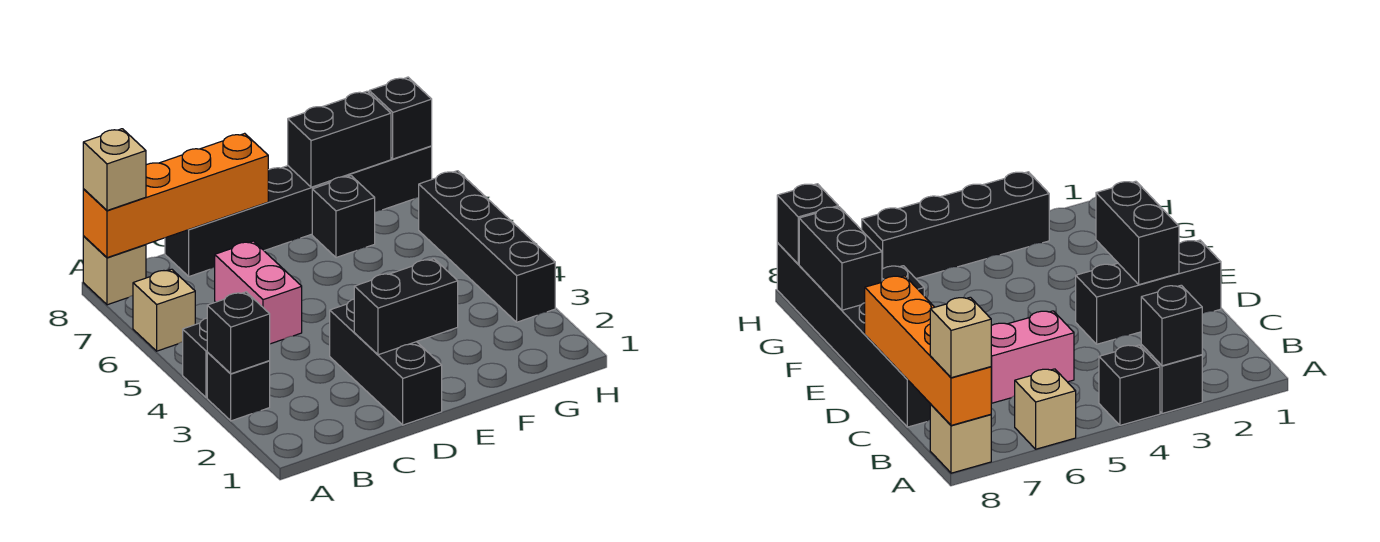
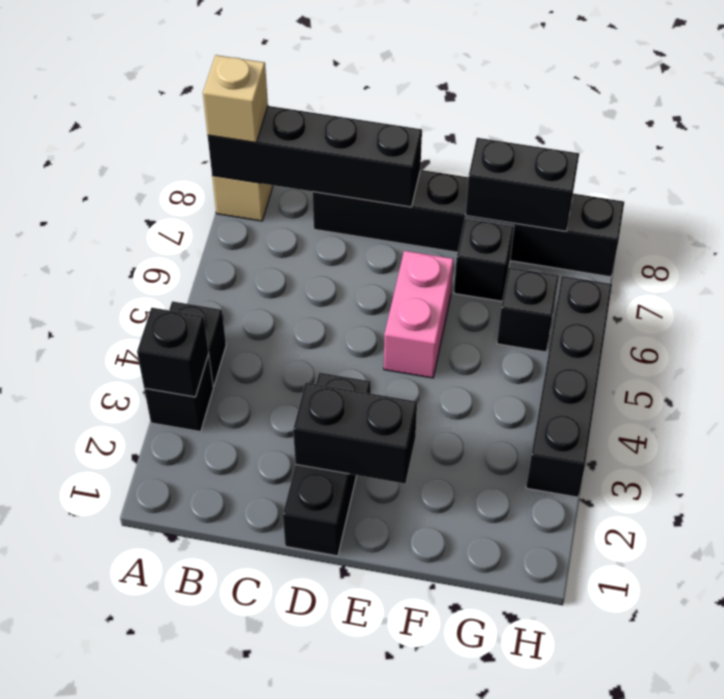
tan 1x1 brick [133,269,195,351] -> none
orange 1x4 brick [83,133,268,258] -> black 1x4 brick [208,106,422,207]
pink 1x2 brick [215,241,302,344] -> pink 1x2 brick moved to [384,251,454,378]
black 1x1 brick [369,77,432,159] -> black 1x1 brick moved to [497,268,559,352]

